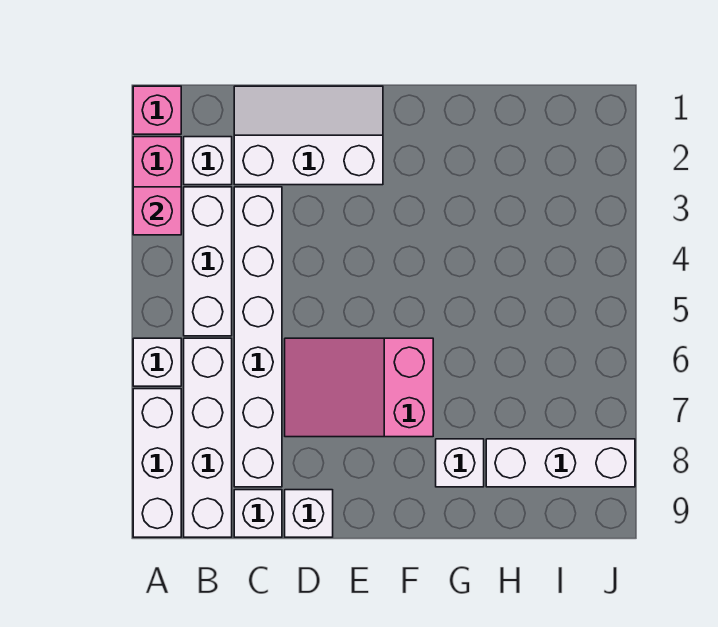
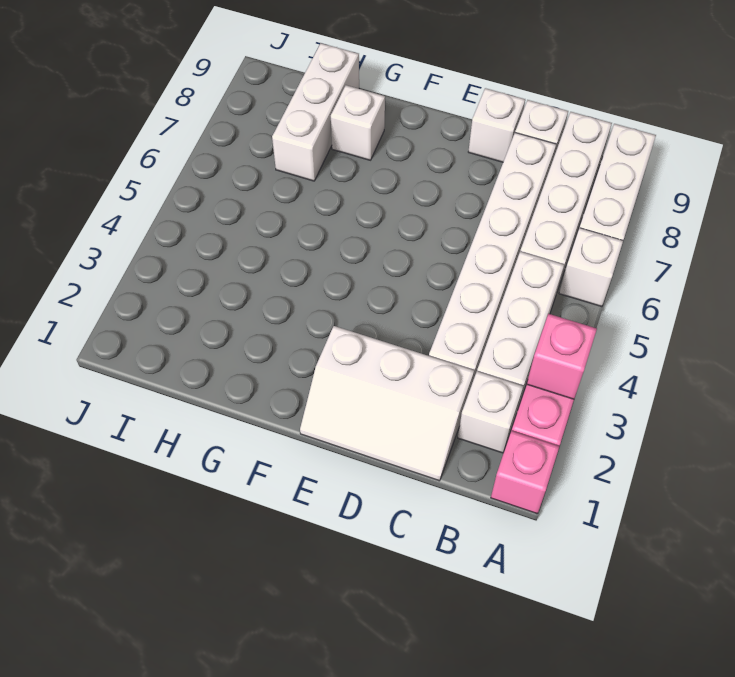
pink 2x3 slope [285,338,433,437] -> none
white 1x3 brick [486,439,635,487] -> white 1x3 brick turned to [272,43,359,181]

